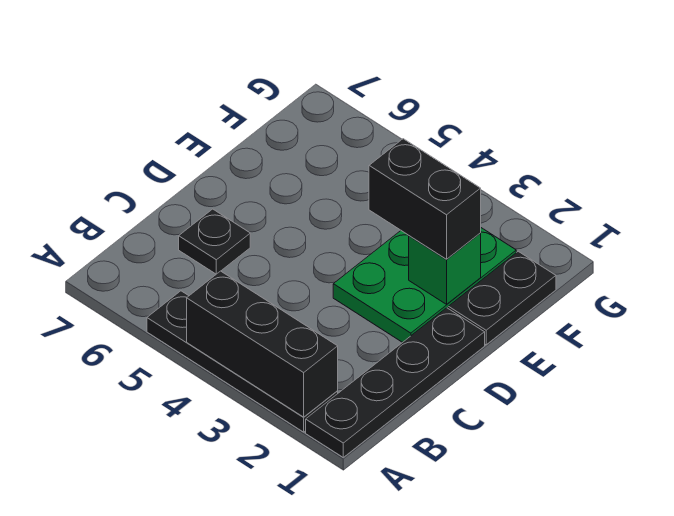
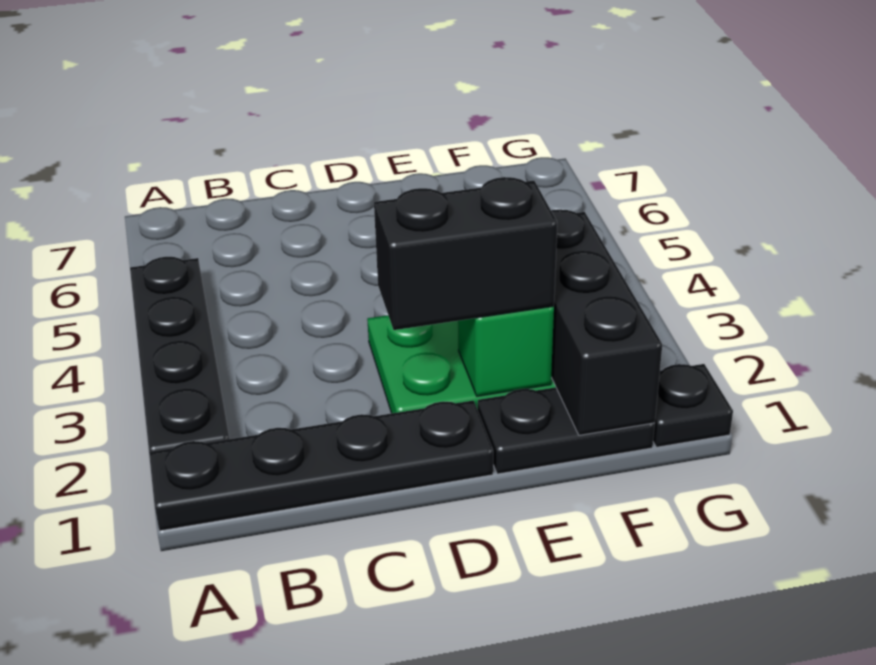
black 1x3 brick [187,271,338,417] -> black 1x3 brick moved to [551,209,662,435]
black 1x1 plate [179,209,250,274] -> black 1x1 plate moved to [653,364,733,447]
black 1x2 brick [369,139,481,259] -> black 1x2 brick turned to [374,177,557,330]

